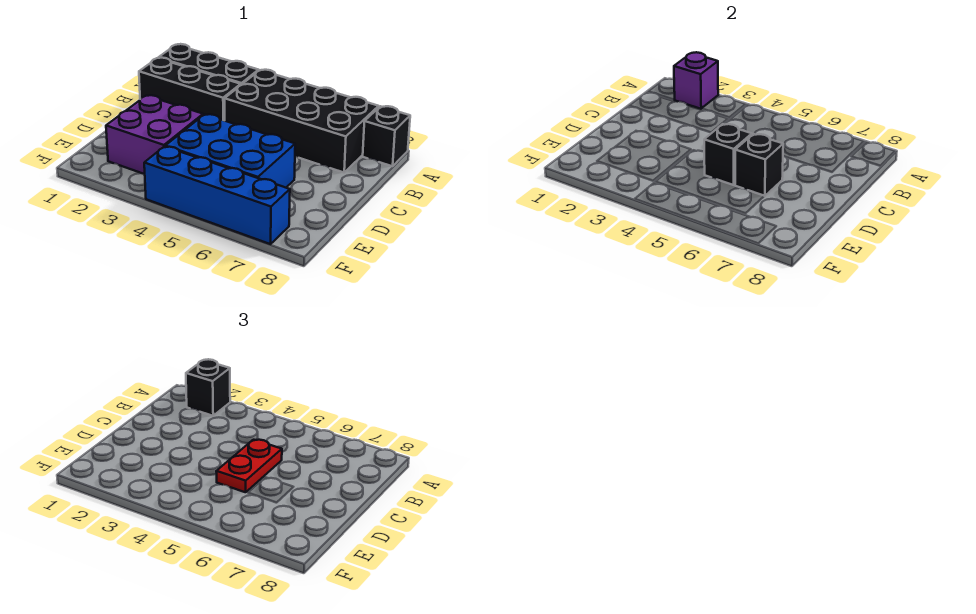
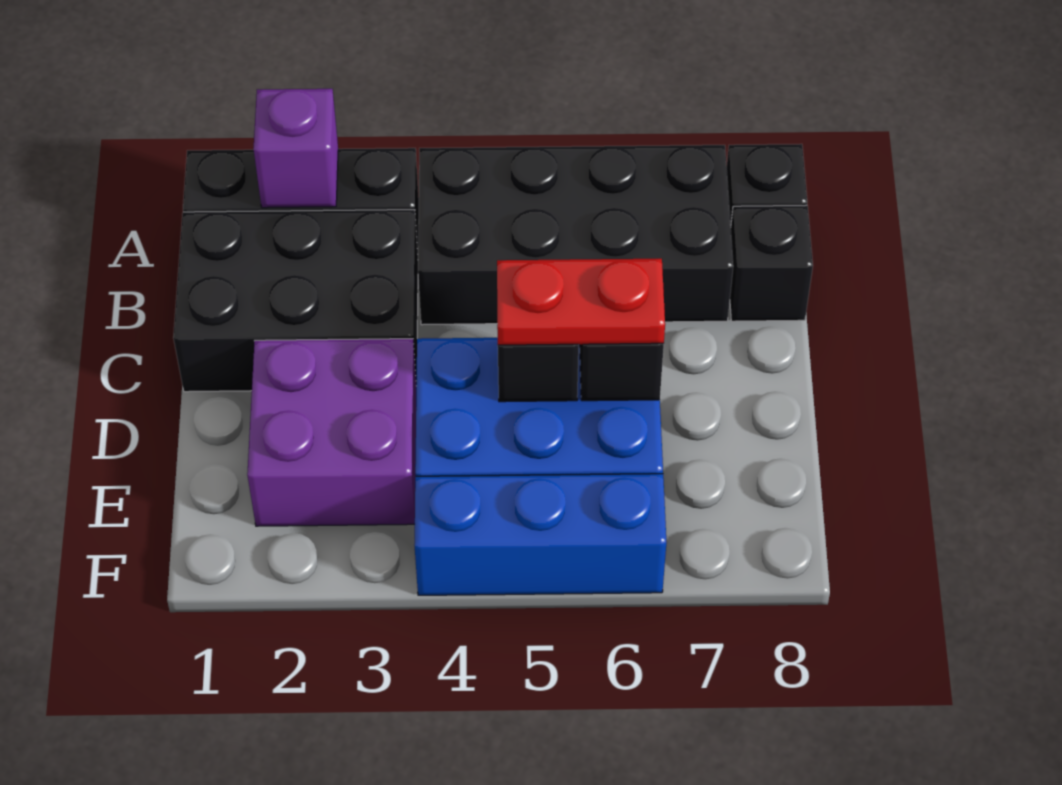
black 1x1 brick [186,359,230,416] -> black 1x1 brick moved to [730,205,813,321]
black 1x3 brick [139,58,241,121] -> black 2x3 brick [173,210,418,392]
red 1x2 plate [216,440,282,492] -> red 1x2 plate turned to [497,259,665,345]
blue 1x4 brick [144,147,290,244] -> blue 1x3 brick [415,474,667,595]

